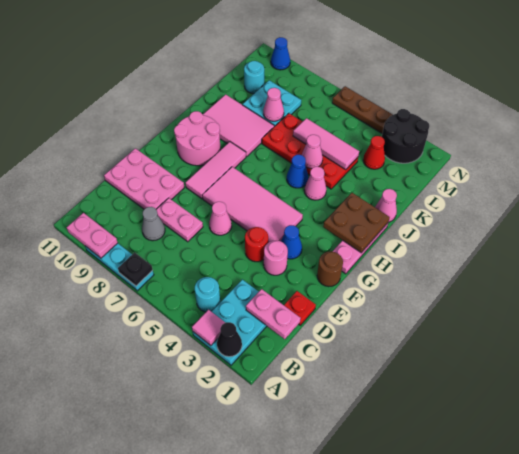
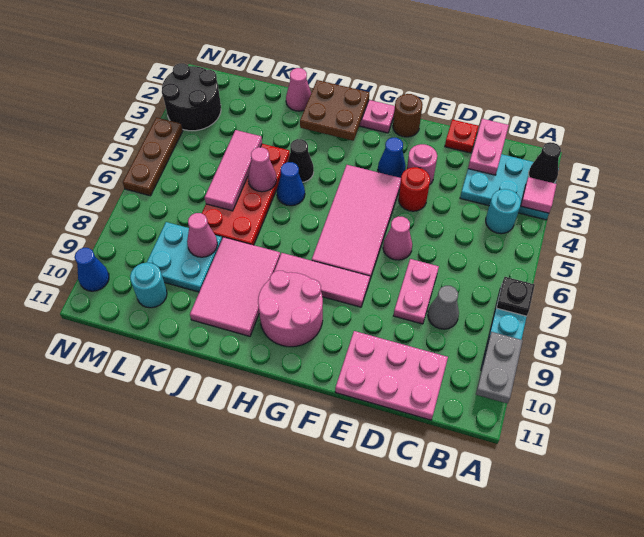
pink 1x2 plate [67,213,118,258] -> grey 1x2 plate [476,332,523,404]
pink 2x3 plate [104,148,184,209] -> pink 2x3 plate turned to [335,331,448,420]
pink 1x1 cone [304,167,326,200] -> black 1x1 cone [288,139,314,182]
red 1x1 cone [363,136,385,169] -> none

